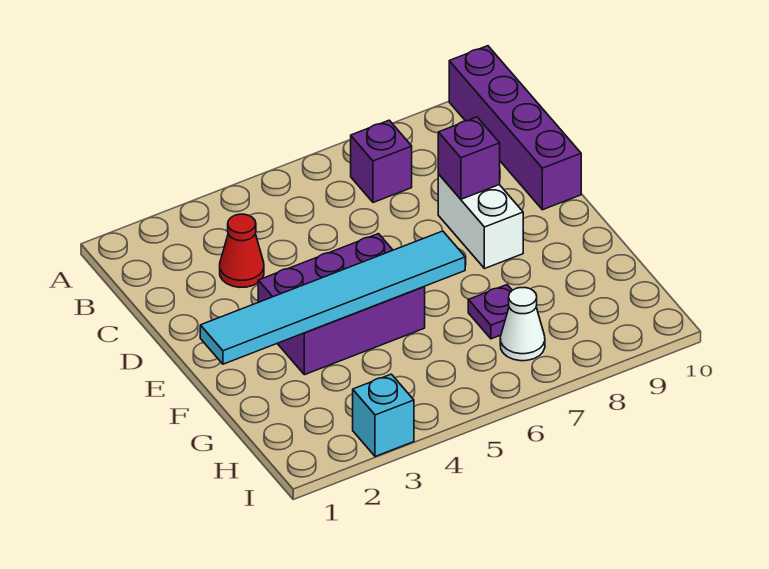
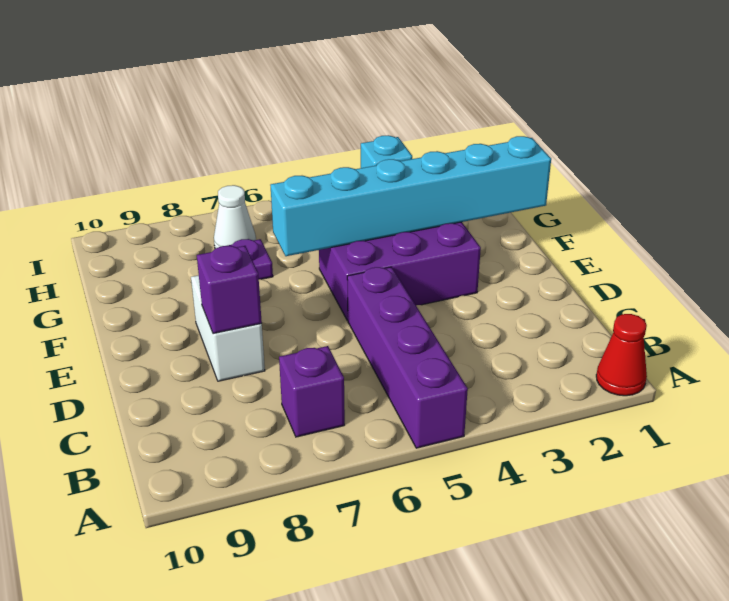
purple 1x4 brick [449,46,581,210] -> purple 1x4 brick moved to [347,267,468,448]
red 1x1 cone [220,214,264,287] -> red 1x1 cone moved to [596,314,647,396]
cyan 1x6 tile [200,231,465,364] -> cyan 1x6 brick [270,136,551,256]

